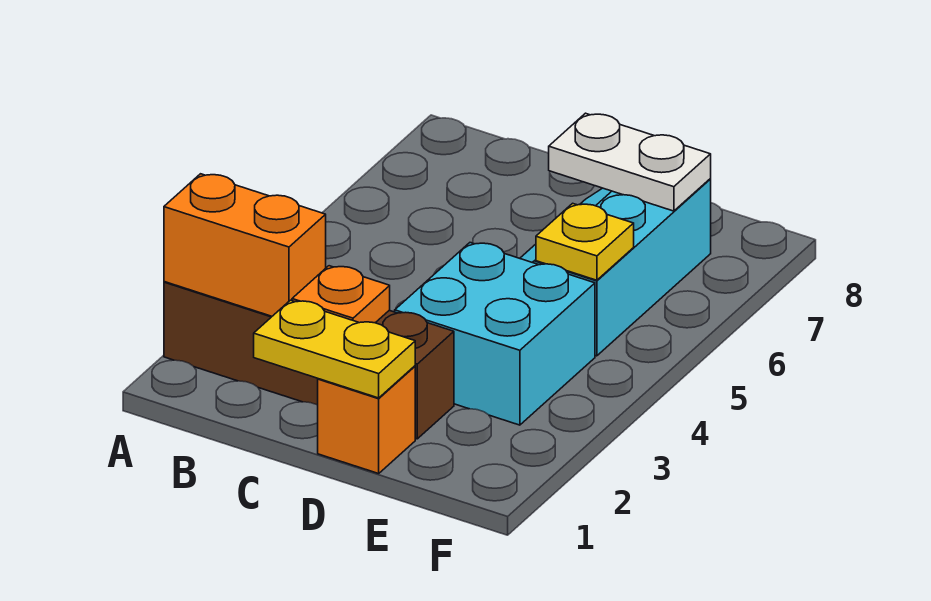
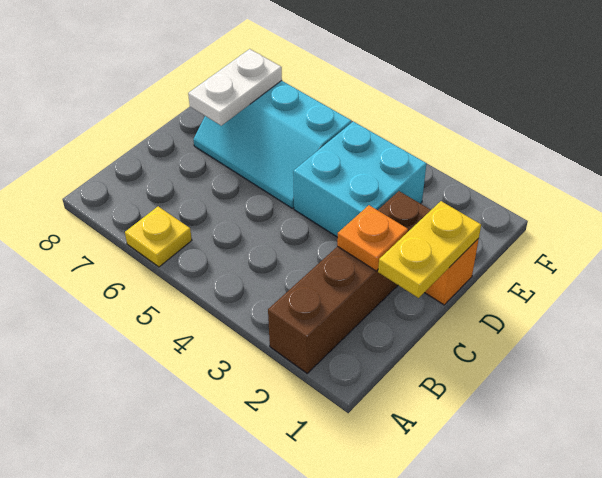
orange 1x2 brick [164,174,326,316] -> none
yellow 1x1 plate [536,203,634,280] -> yellow 1x1 plate moved to [125,206,192,267]

